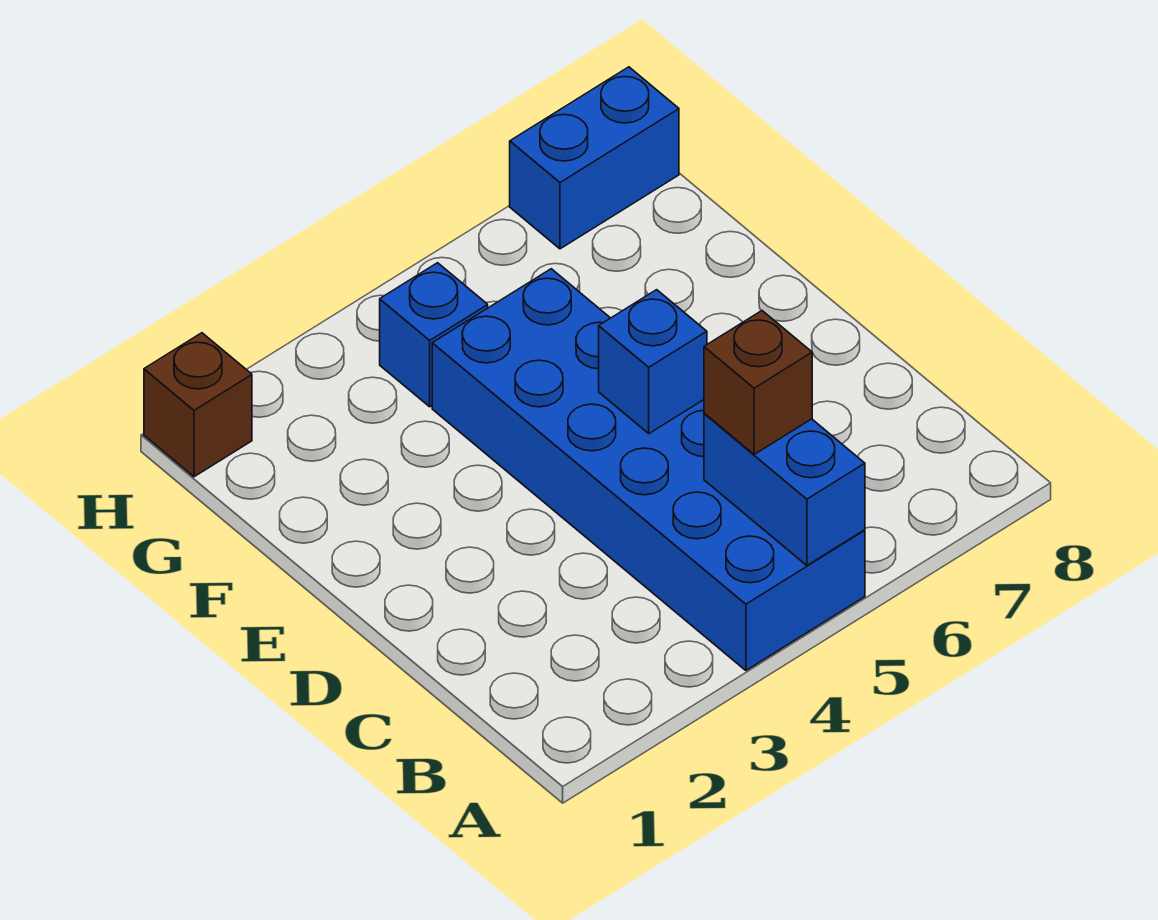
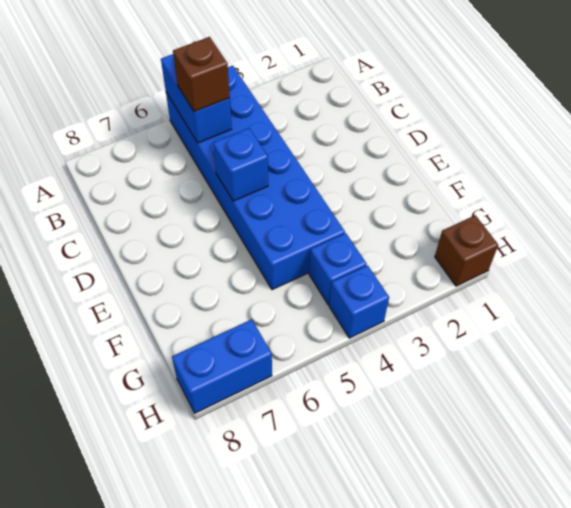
none -> blue 1x1 brick [329,265,389,338]

